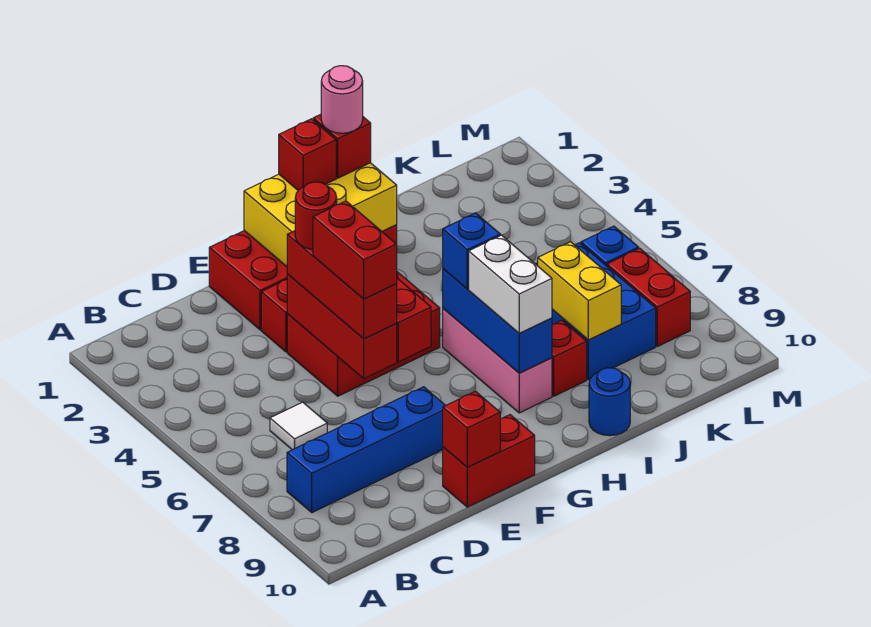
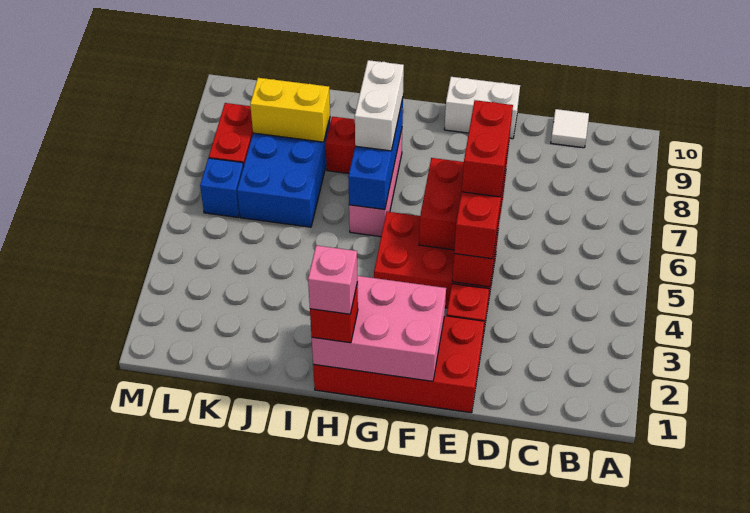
blue 1x4 brick [287,387,446,513] -> none
white 1x1 tile [270,402,327,450] -> white 1x1 tile moved to [551,109,589,148]
red 1x1 round brick [295,182,337,249] -> none
red 1x2 brick [443,415,535,507] -> white 1x2 brick [444,77,520,139]
red 1x1 brick [443,391,500,467] -> none
yellow 2x3 brick [244,163,397,267] -> pink 2x3 brick [312,276,446,381]
red 1x1 brick [279,119,336,190] -> none
pink 1x1 round brick [321,66,363,133] -> pink 1x1 brick [308,245,358,314]
blue 1x1 brick [443,213,500,289] -> none
blue 1x1 round brick [589,368,630,436] -> none
yellow 1x2 brick [538,242,621,340] -> yellow 1x2 brick turned to [250,78,330,142]

